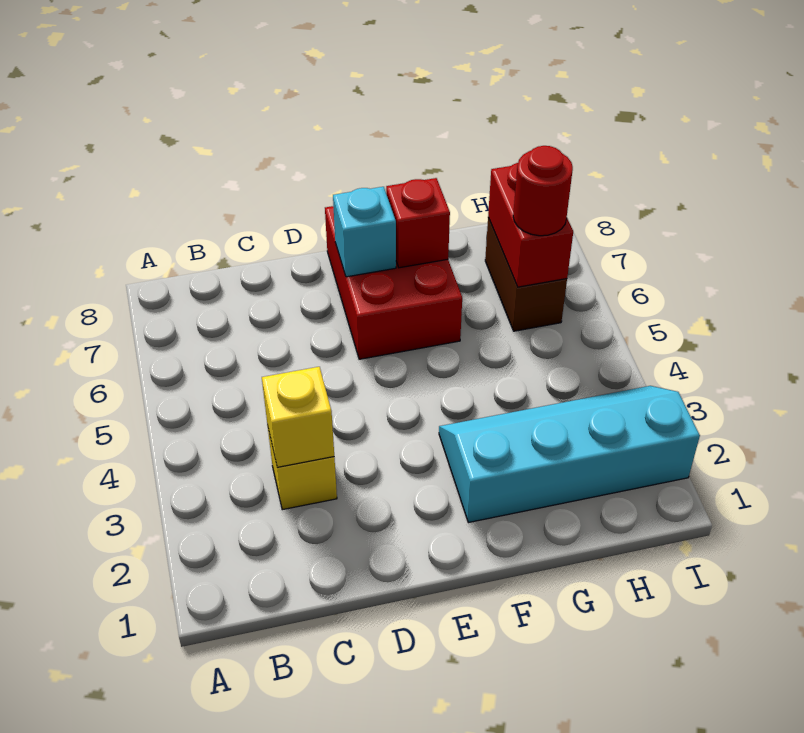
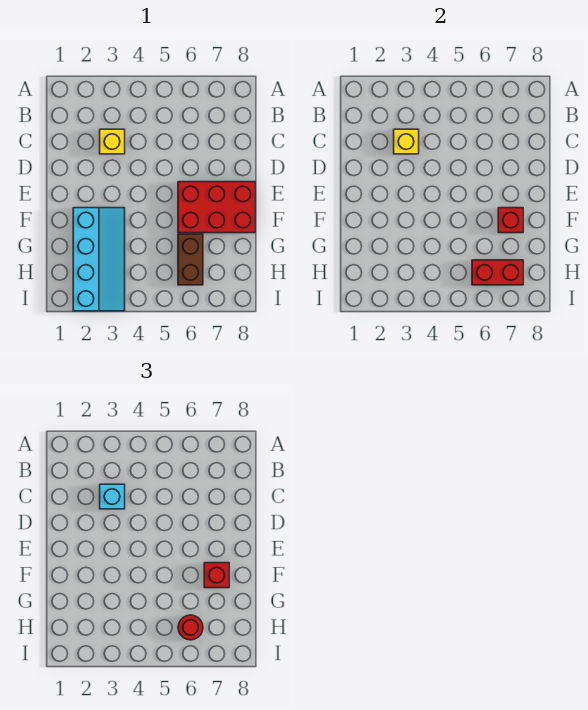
cyan 1x1 brick [333,187,396,277] -> cyan 1x1 brick moved to [100,484,125,509]
none -> red 1x1 brick [204,563,229,588]
brown 1x2 brick [485,218,567,331] -> brown 1x2 brick turned to [178,234,203,285]

